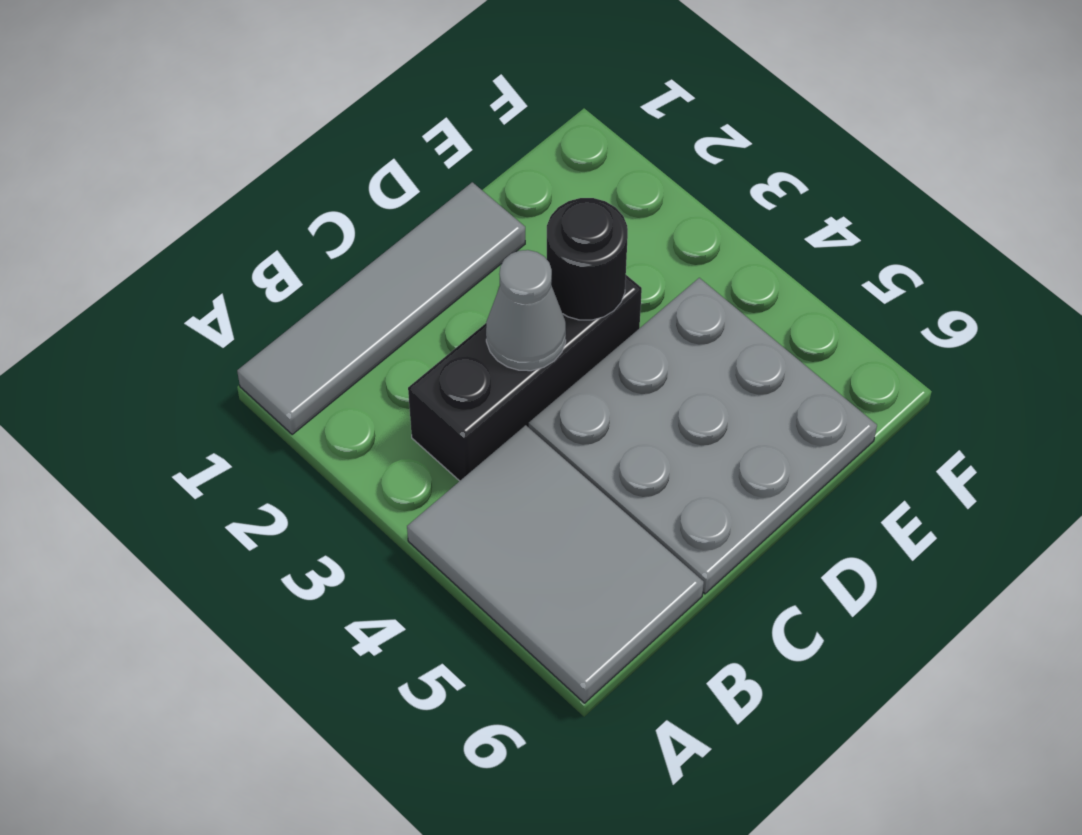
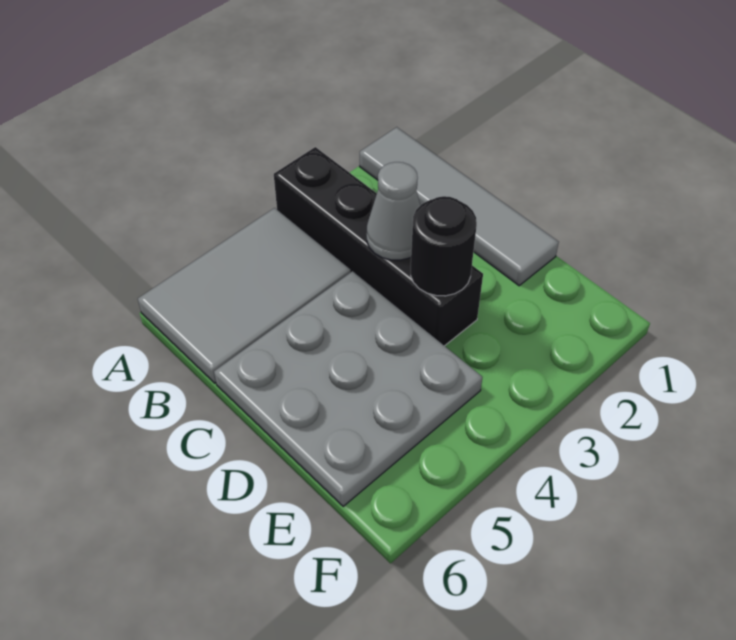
black 1x3 brick [408,275,642,481] -> black 1x4 brick [274,147,483,346]

